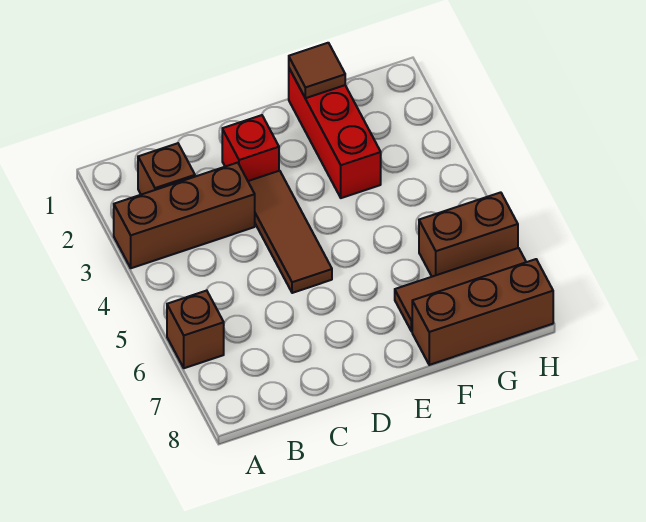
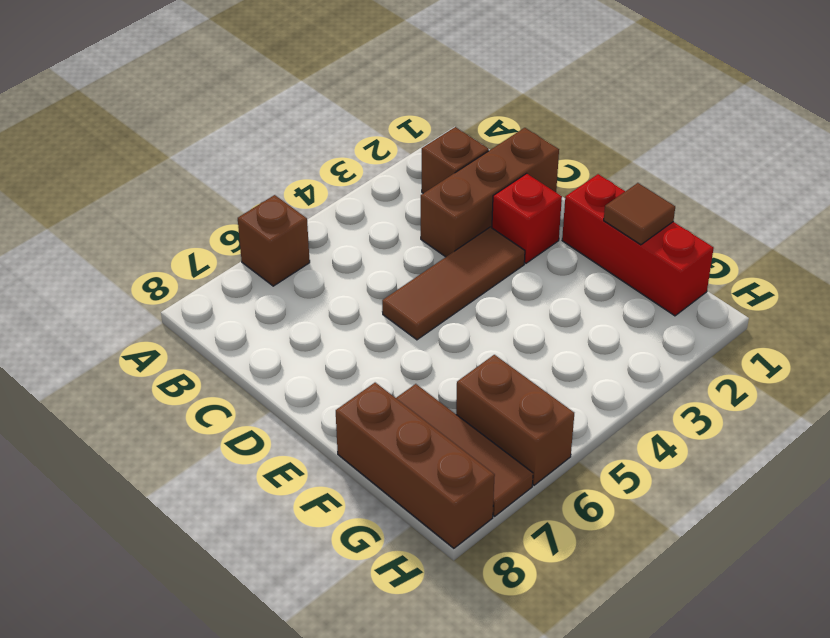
brown 1x3 brick [114,163,255,268] -> brown 1x3 brick turned to [421,128,559,257]
red 1x3 brick [289,69,381,198] -> red 1x3 brick turned to [562,174,714,316]

